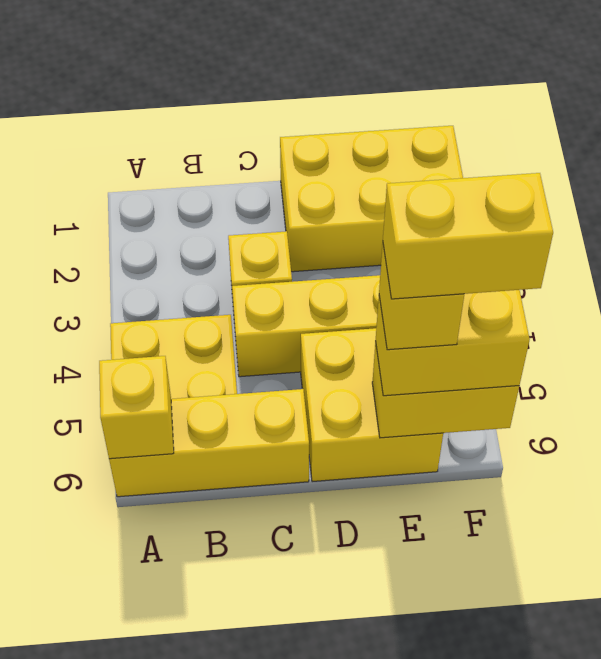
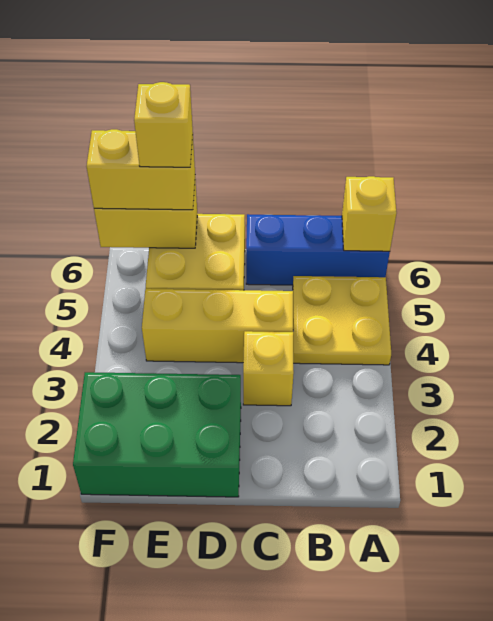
yellow 1x3 brick [109,389,309,497] -> blue 1x3 brick [246,214,390,285]
yellow 2x3 brick [280,126,463,272] -> green 2x3 brick [73,372,241,497]
yellow 1x2 brick [383,173,553,299] -> none

